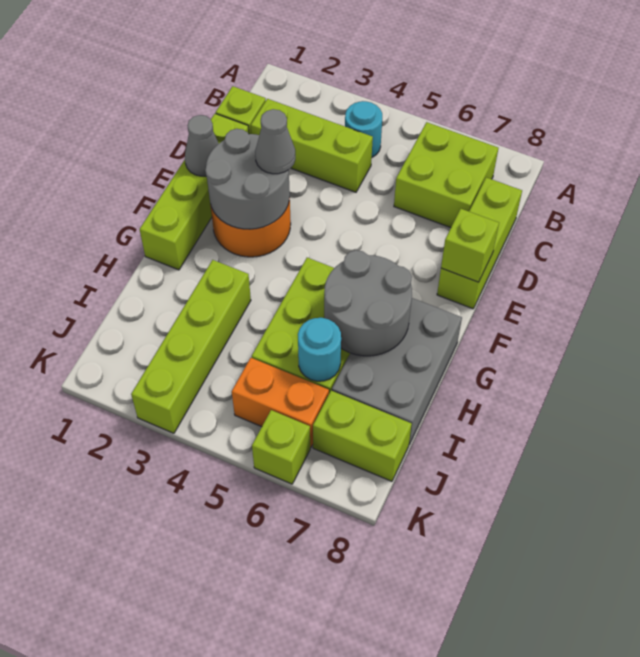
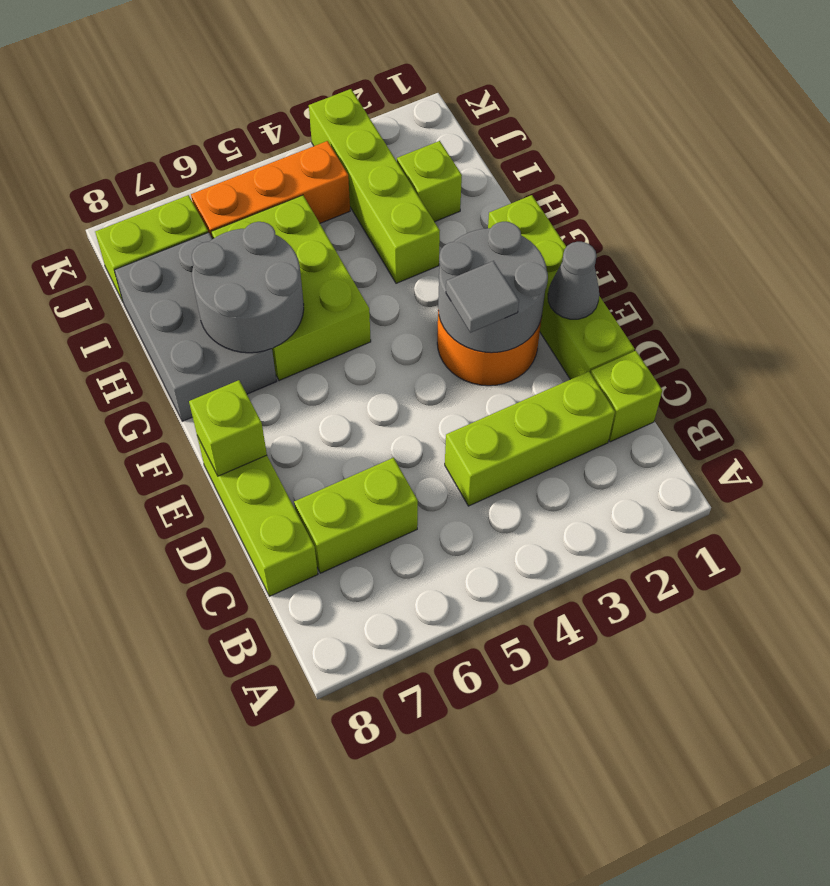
cyan 1x1 round brick [345,101,382,157] -> none
lime 2x2 brick [394,122,498,228] -> lime 1x2 brick [294,458,418,573]
grey 1x1 cone [255,109,295,174] -> grey 1x1 tile [446,261,519,333]
cyan 1x1 round brick [298,318,341,381] -> none
orange 1x2 brick [232,358,329,447] -> orange 1x3 brick [191,141,350,237]
lime 1x1 brick [252,410,310,484] -> lime 1x1 brick moved to [397,141,462,222]

